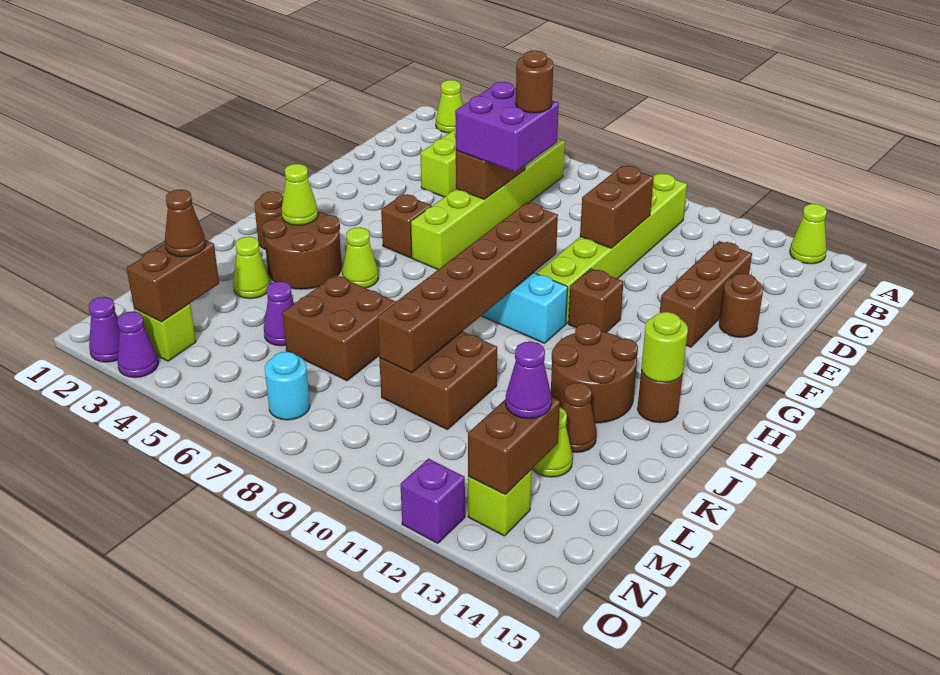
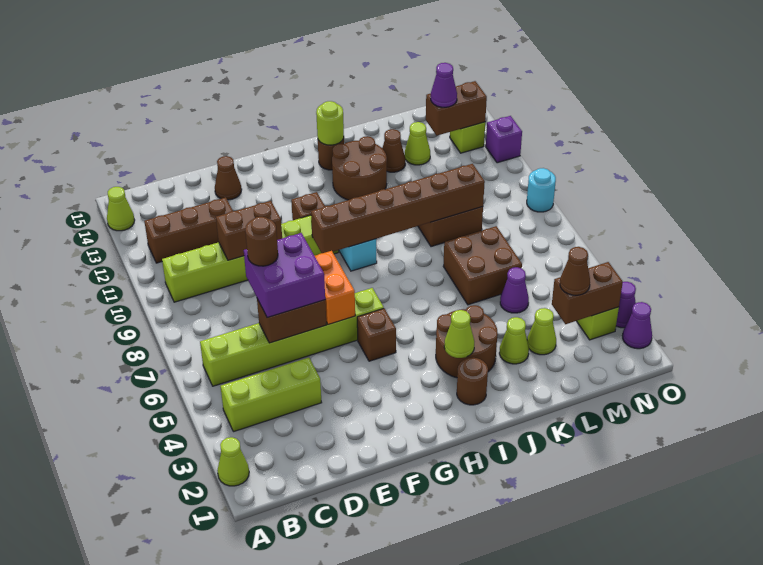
brown 1x3 brick [660,241,752,347] -> brown 1x3 brick moved to [144,197,233,263]
brown 1x1 round brick [719,273,763,337] -> brown 1x1 cone [215,156,242,200]
none -> orange 1x2 brick [315,251,355,325]
lime 1x1 cone [342,227,378,288] -> lime 1x1 cone moved to [527,308,556,355]
cyan 1x1 round brick [265,352,310,420] -> cyan 1x1 round brick moved to [527,168,556,212]

